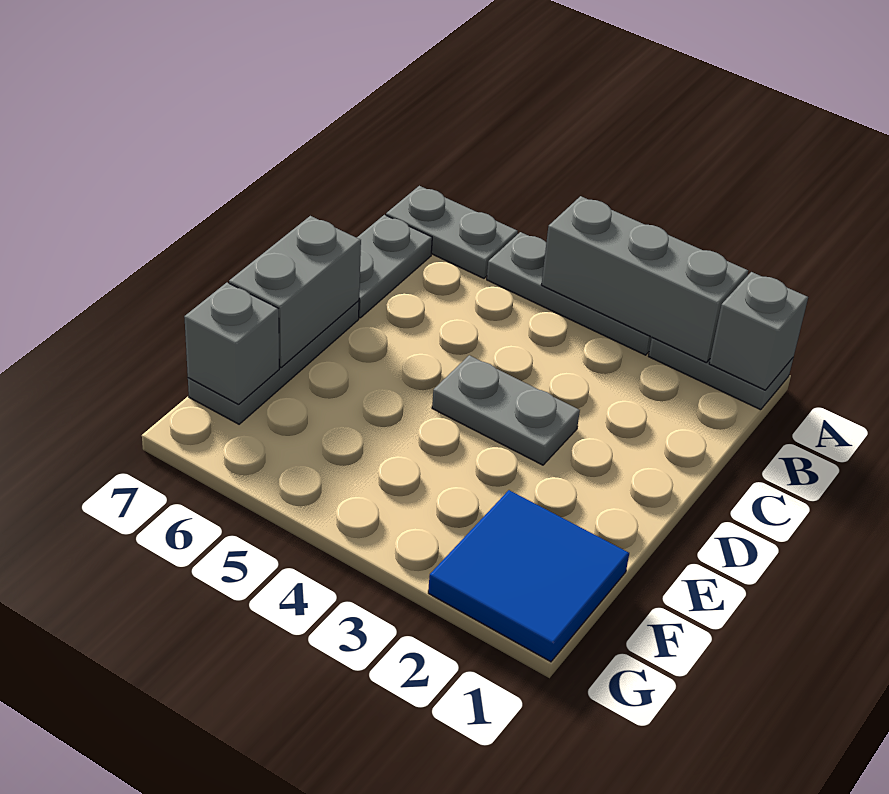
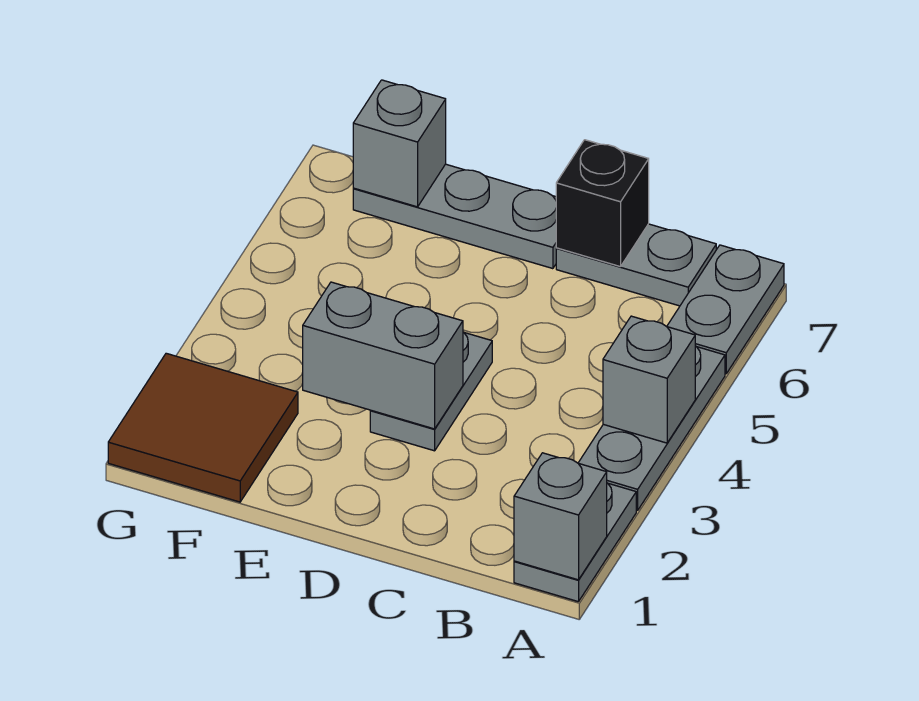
grey 1x3 brick [541,196,748,362] -> grey 1x1 brick [603,316,695,443]
none -> black 1x1 brick [556,140,649,267]
grey 1x2 brick [229,216,361,367] -> grey 1x2 brick moved to [303,282,463,429]
blue 2x2 tile [428,490,629,662] -> brown 2x2 tile [108,353,298,502]

